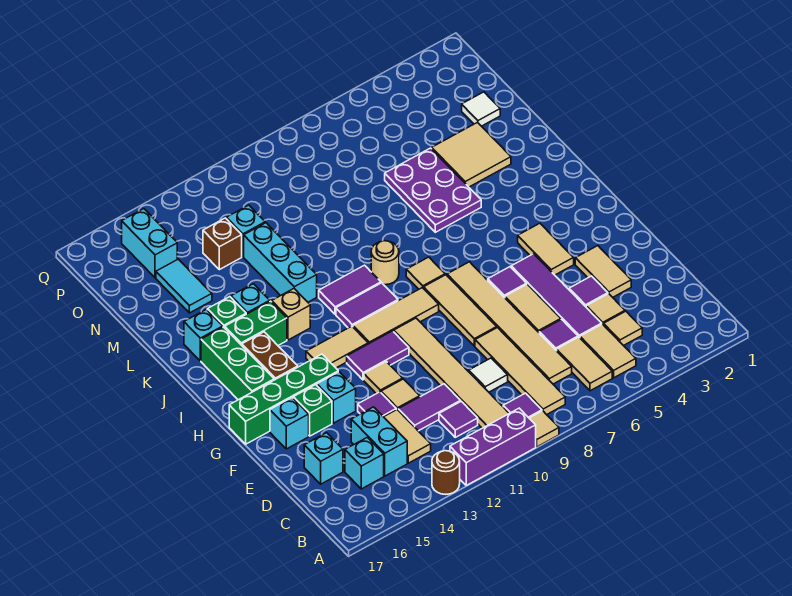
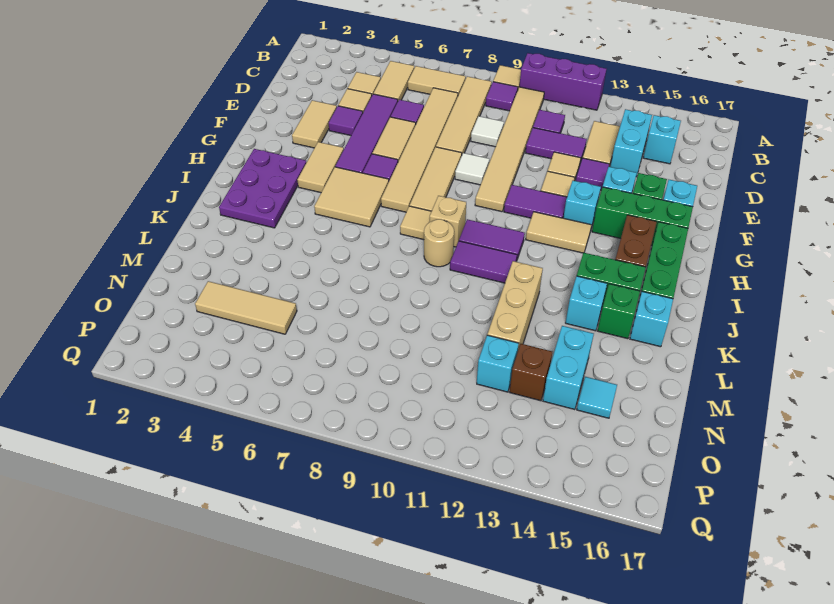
brown 1x1 round brick [432,451,460,494] -> none
tan 1x2 tile [557,337,612,391] -> tan 1x2 tile turned to [408,66,466,95]
cyan 1x1 brick [304,433,343,484] -> cyan 1x1 brick moved to [563,181,601,228]
green 1x4 brick [229,354,338,444] -> green 1x3 brick [592,187,693,246]
tan 1x3 tile [353,288,439,344] -> tan 1x3 tile moved to [195,281,297,334]
tan 1x1 brick [272,289,310,340] -> tan 1x1 brick moved to [430,196,466,247]
purple 2x3 plate [385,148,481,232] -> purple 2x3 plate moved to [219,149,307,228]
cyan 1x3 brick [244,223,317,302] -> tan 1x3 brick [487,261,543,349]
tan 2x2 tile [432,122,511,187] -> tan 2x2 tile moved to [314,167,389,227]
cyan 1x2 tile [156,259,212,313] -> cyan 1x1 tile [577,377,617,418]
white 1x1 tile [462,92,500,126] -> white 1x1 tile moved to [455,153,489,185]
cyan 1x2 brick [122,209,177,278] -> cyan 1x2 brick moved to [543,326,594,410]

